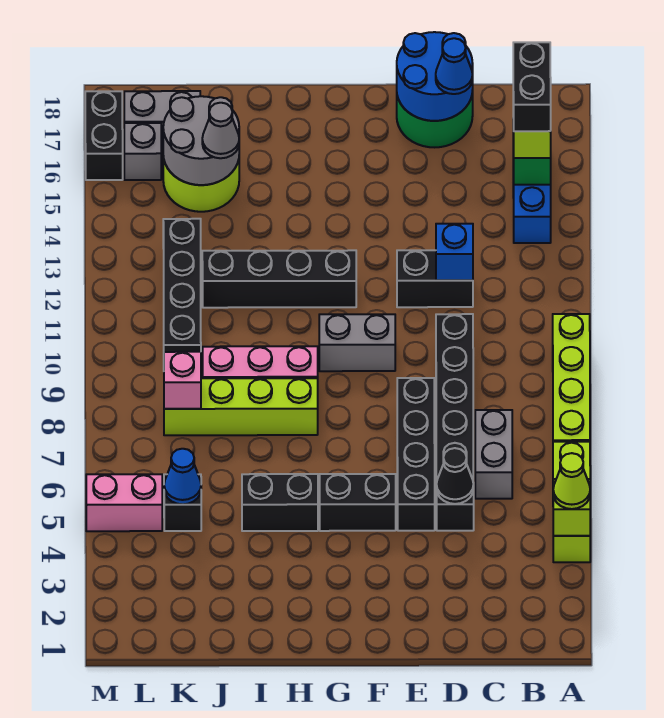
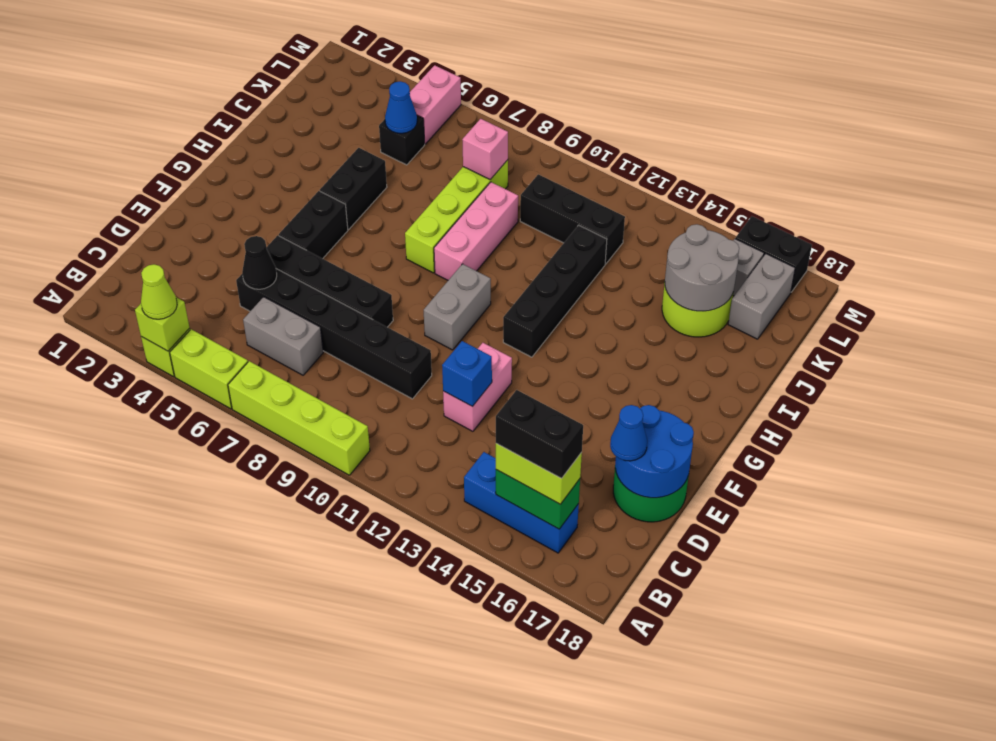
black 1x2 brick [397,250,473,307] -> pink 1x2 brick [443,343,512,431]
grey 1x1 cone [202,103,239,158] -> none
black 1x4 brick [163,219,201,352] -> black 1x3 brick [520,174,625,264]

